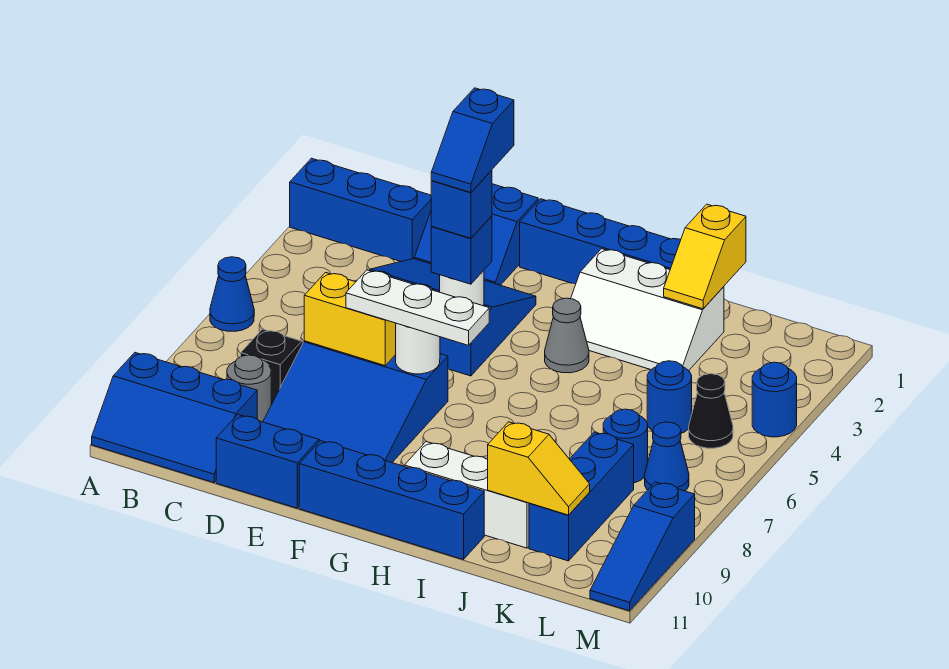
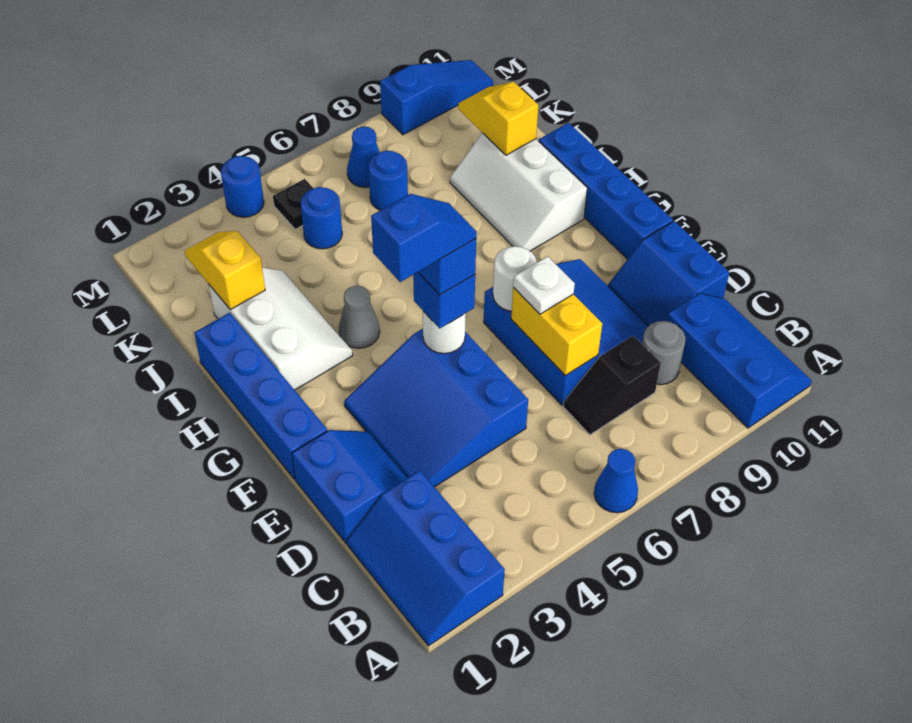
white 1x3 plate [346,270,489,345] -> white 1x1 plate [513,256,575,314]
yellow 1x2 slope [664,204,746,309] -> yellow 1x2 slope turned to [185,231,265,310]
blue 1x3 brick [529,432,634,561] -> none
black 1x1 cone [689,374,733,448] -> black 1x1 plate [273,179,313,229]

